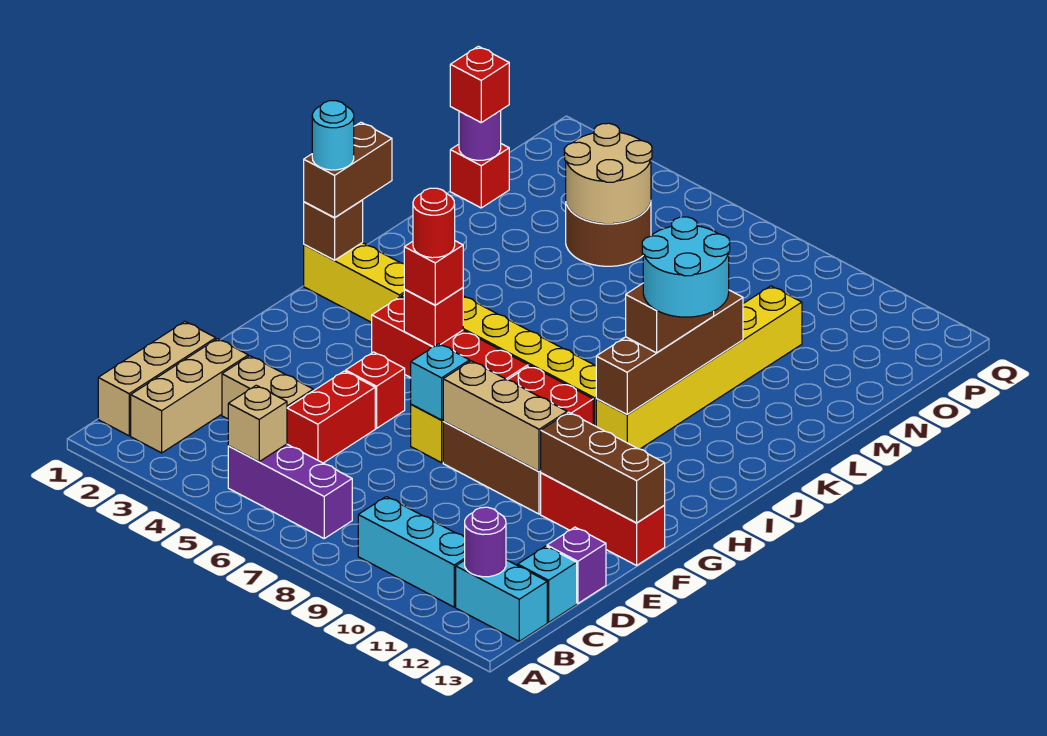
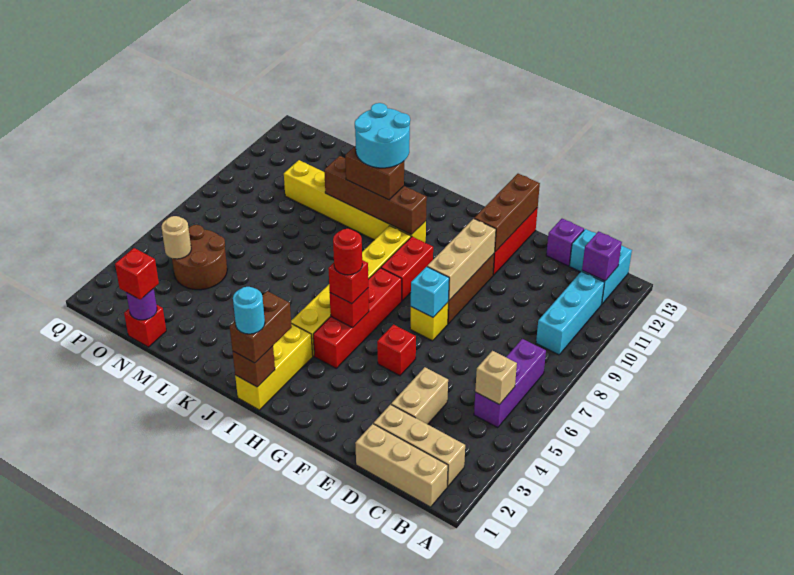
purple 1x1 round brick [465,507,506,577] -> purple 1x1 brick [582,231,622,281]
red 1x2 brick [287,371,375,463] -> none
brown 1x2 brick [304,122,392,218] -> brown 1x2 brick turned to [230,291,292,363]
tan 2x2 round brick [564,123,652,224] -> tan 1x1 round brick [162,216,191,259]

